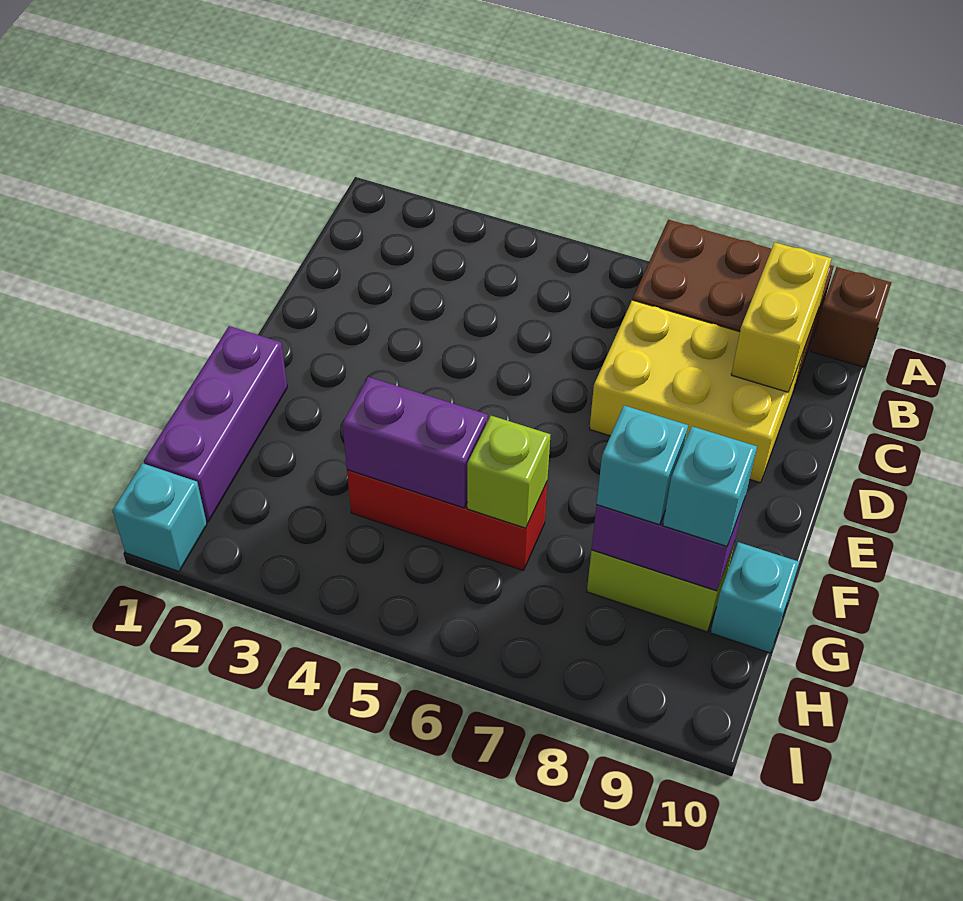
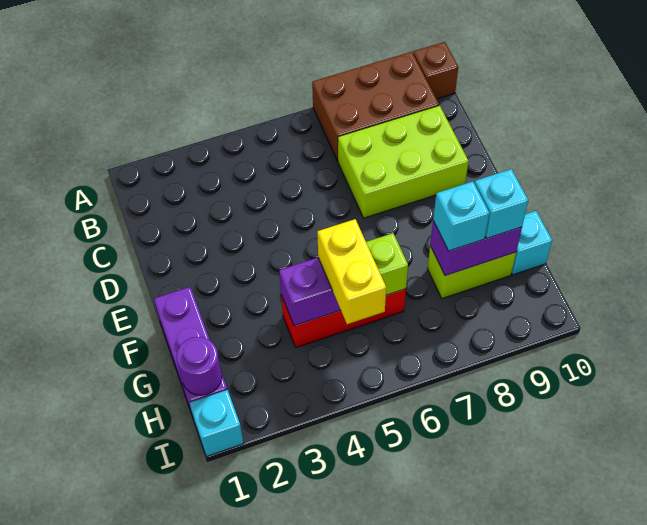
yellow 1x2 brick [731,242,832,392] -> yellow 1x2 brick moved to [317,219,386,324]
yellow 2x3 brick [590,300,803,483] -> lime 2x3 brick [338,105,469,218]
none -> purple 1x1 round brick [176,337,222,395]

